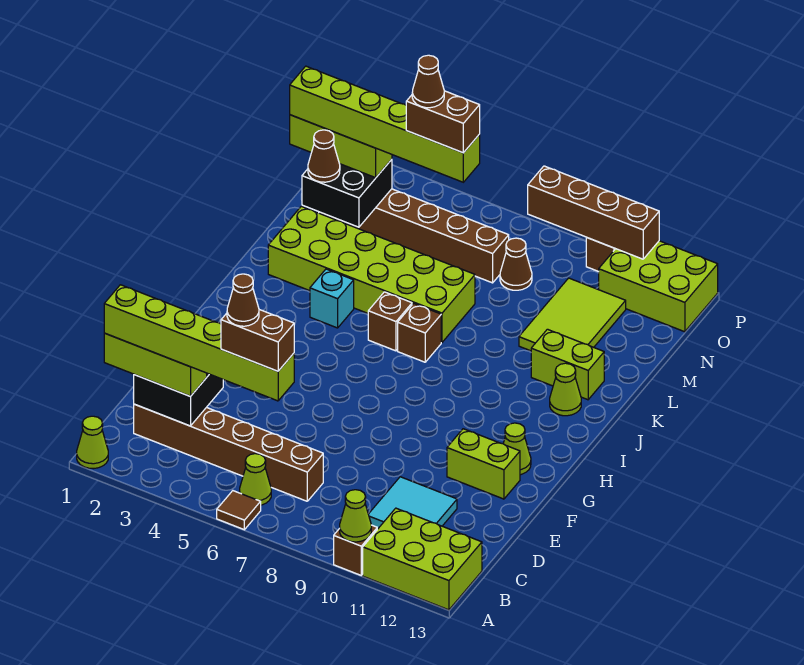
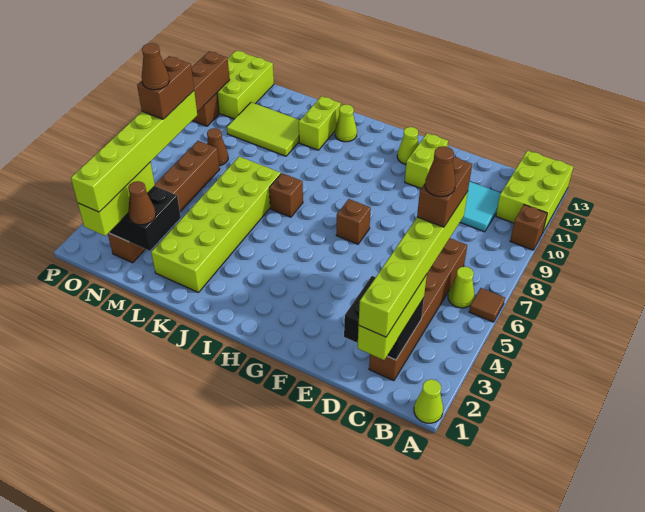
lime 1x1 cone [340,490,371,542] -> none
cyan 1x1 brick [310,269,354,328] -> none
brown 1x1 brick [368,292,412,351] -> brown 1x1 brick moved to [336,199,371,244]

